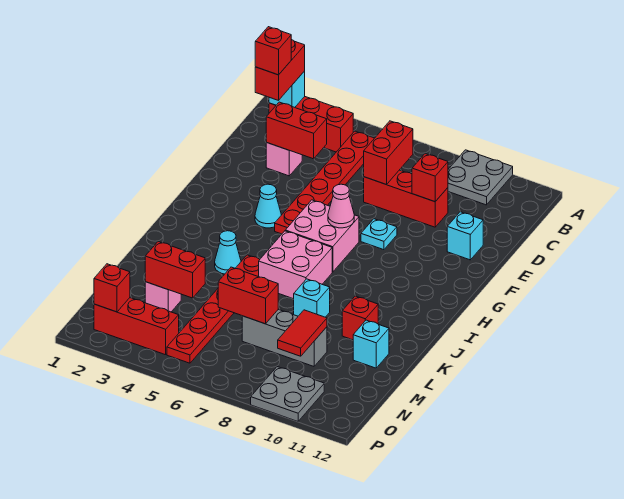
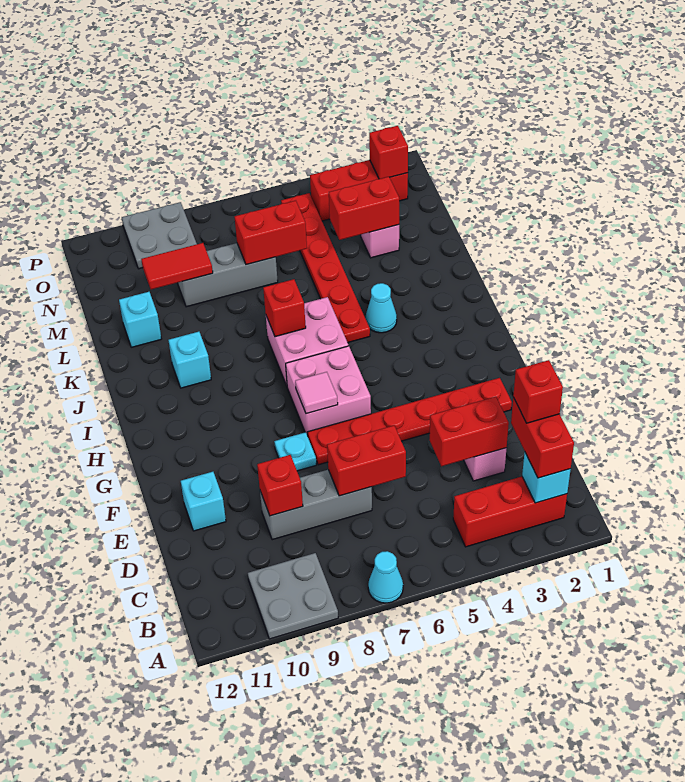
red 1x6 plate [275,131,374,234] -> red 1x6 plate turned to [308,378,512,465]
red 1x2 brick [364,121,413,185] -> red 1x2 brick turned to [327,426,406,496]
red 1x3 brick [364,170,448,227] -> grey 1x3 brick [260,470,372,540]
cyan 1x1 cone [255,184,281,228] -> cyan 1x1 cone moved to [368,551,403,603]
pink 1x1 cone [328,184,354,228] -> pink 1x1 tile [295,372,338,414]
cyan 1x1 brick [294,279,330,317] -> cyan 1x1 brick moved to [169,332,211,388]
red 1x1 brick [342,296,378,340] -> red 1x1 brick moved to [263,279,306,337]
red 1x2 tile [278,310,327,356] -> red 1x2 tile turned to [141,243,213,289]

